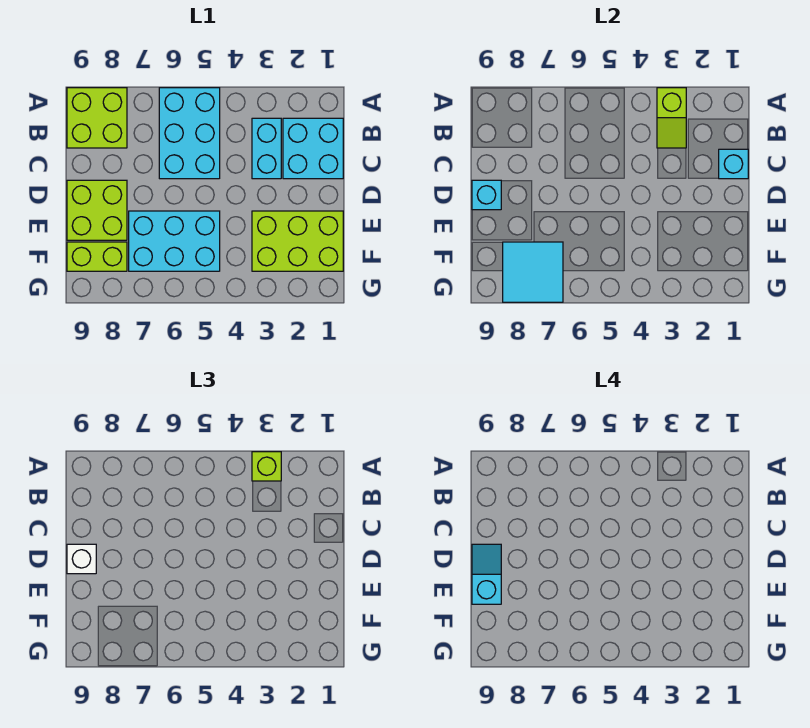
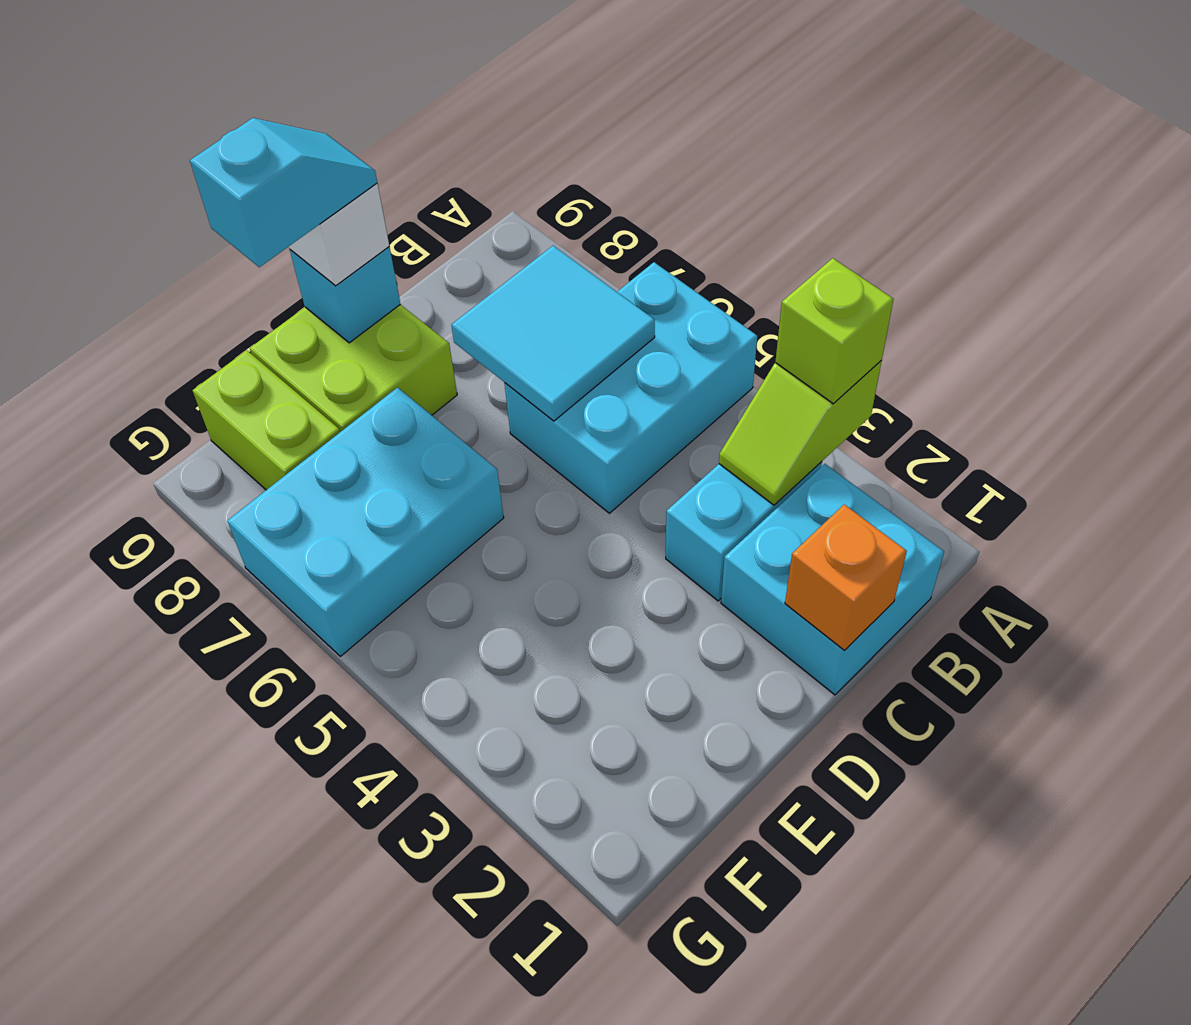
lime 2x2 brick [67,88,127,148] -> none
cyan 1x1 brick [719,149,748,179] -> orange 1x1 brick [785,504,907,650]
lime 2x3 brick [252,211,343,271] -> none
cyan 2x3 brick [129,211,220,271] -> cyan 2x3 brick turned to [227,388,504,656]
cyan 2x2 tile [503,242,563,302] -> cyan 2x2 tile moved to [451,246,655,421]

